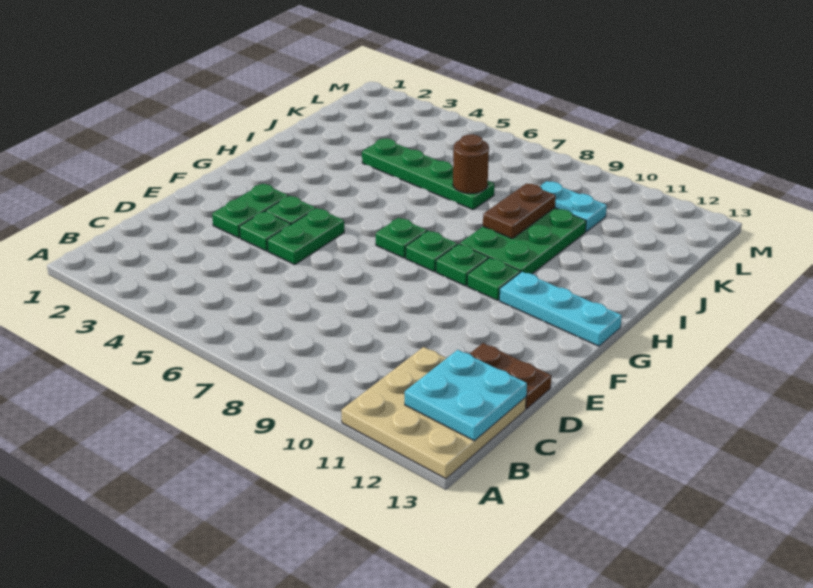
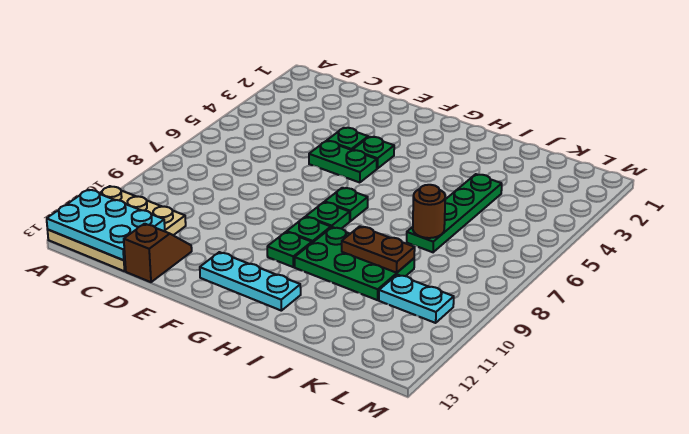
cyan 2x2 plate [405,350,527,441] -> cyan 2x3 plate [47,190,165,260]
brown 1x2 plate [470,343,551,409] -> brown 1x2 slope [124,224,192,282]
green 1x2 plate [212,184,288,238] -> none
cyan 1x3 plate [499,272,622,346] -> cyan 1x3 plate turned to [200,252,301,311]
cyan 1x2 plate [540,181,607,232] -> cyan 1x2 plate turned to [379,275,454,323]

